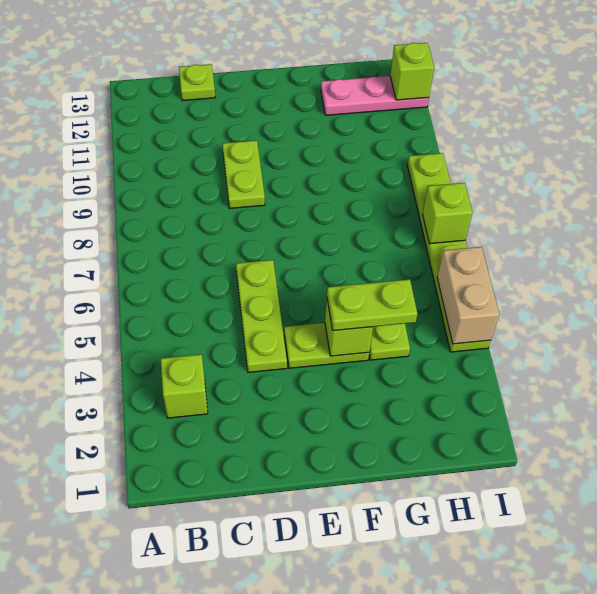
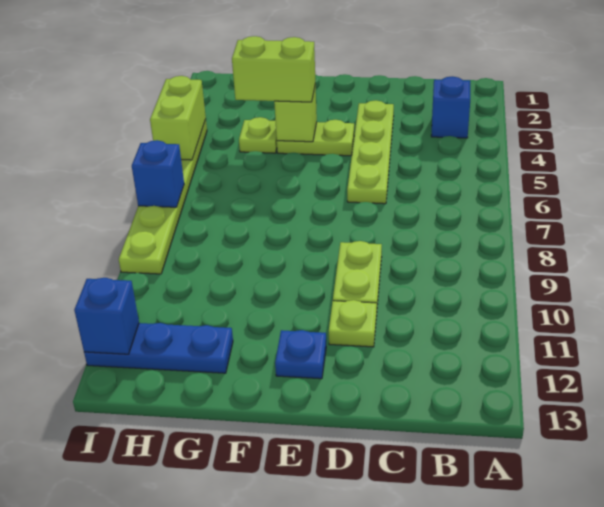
lime 1x1 brick [161,354,208,418] -> blue 1x1 brick [431,76,470,138]
lime 1x1 plate [179,64,215,101] -> lime 1x1 plate moved to [329,300,377,347]
lime 1x3 plate [236,260,287,372] -> lime 1x4 plate [347,100,394,204]
none -> blue 1x1 plate [275,330,326,379]
lime 1x2 plate [327,279,417,331] -> lime 1x2 brick [232,36,315,102]
pink 1x3 plate [321,76,429,115] -> blue 1x3 plate [84,323,233,373]
tan 1x2 brick [437,247,500,344] -> lime 1x2 brick [150,76,206,160]
lime 1x1 brick [423,183,473,244] -> blue 1x1 brick [132,140,184,207]
lime 1x1 brick [390,43,434,100] -> blue 1x1 brick [74,278,139,354]

